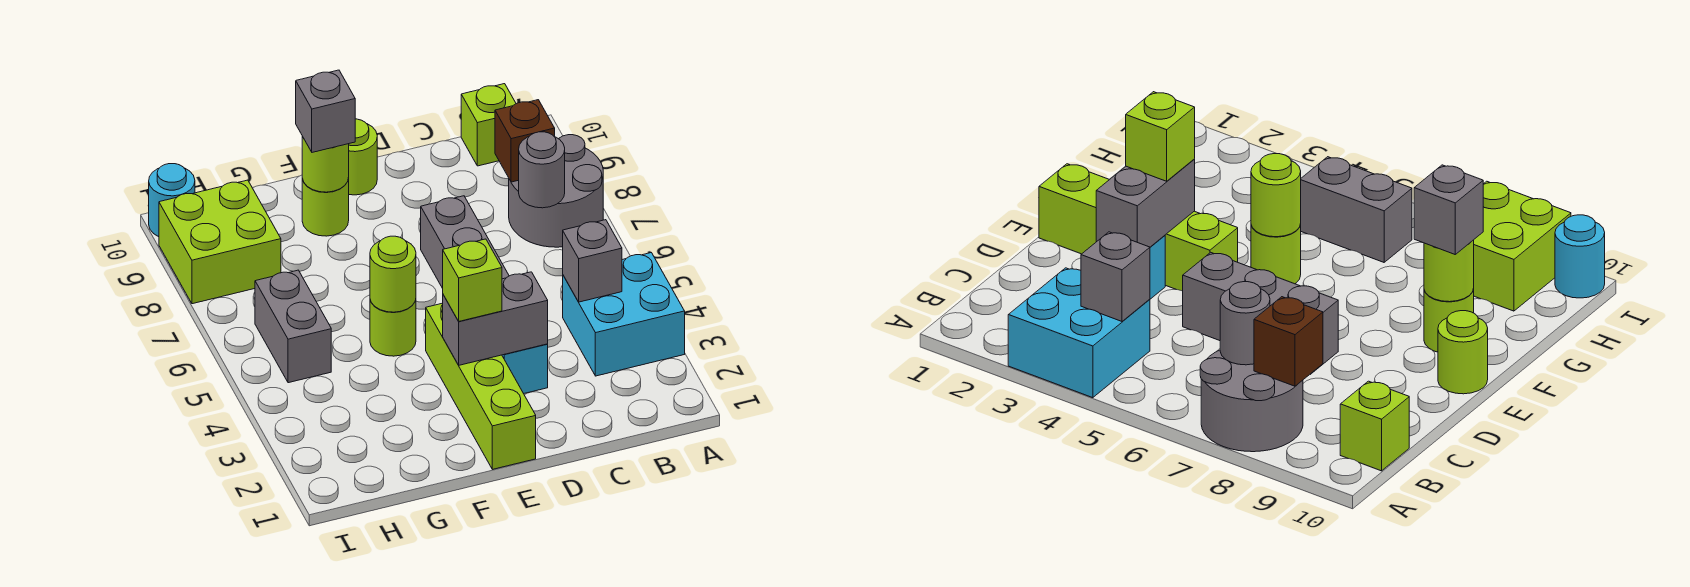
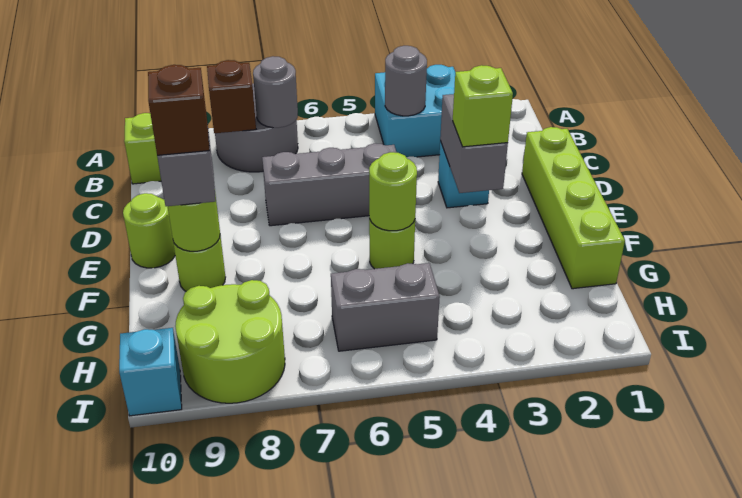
grey 1x1 brick [563,220,622,302] -> grey 1x1 round brick [385,46,427,116]
lime 1x4 brick [426,303,536,469] -> lime 1x4 brick turned to [522,127,625,289]
none -> brown 1x1 brick [148,65,210,155]
lime 2x2 brick [159,180,281,304] -> lime 2x2 round brick [175,280,285,403]
cyan 1x1 round brick [149,164,195,237] -> cyan 1x1 brick [119,328,182,416]

